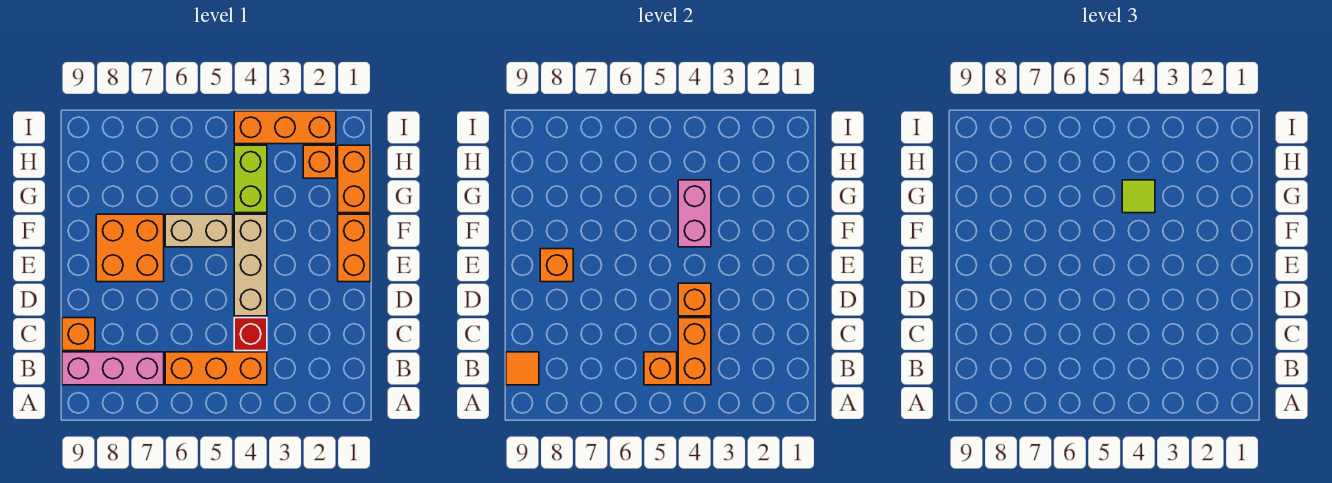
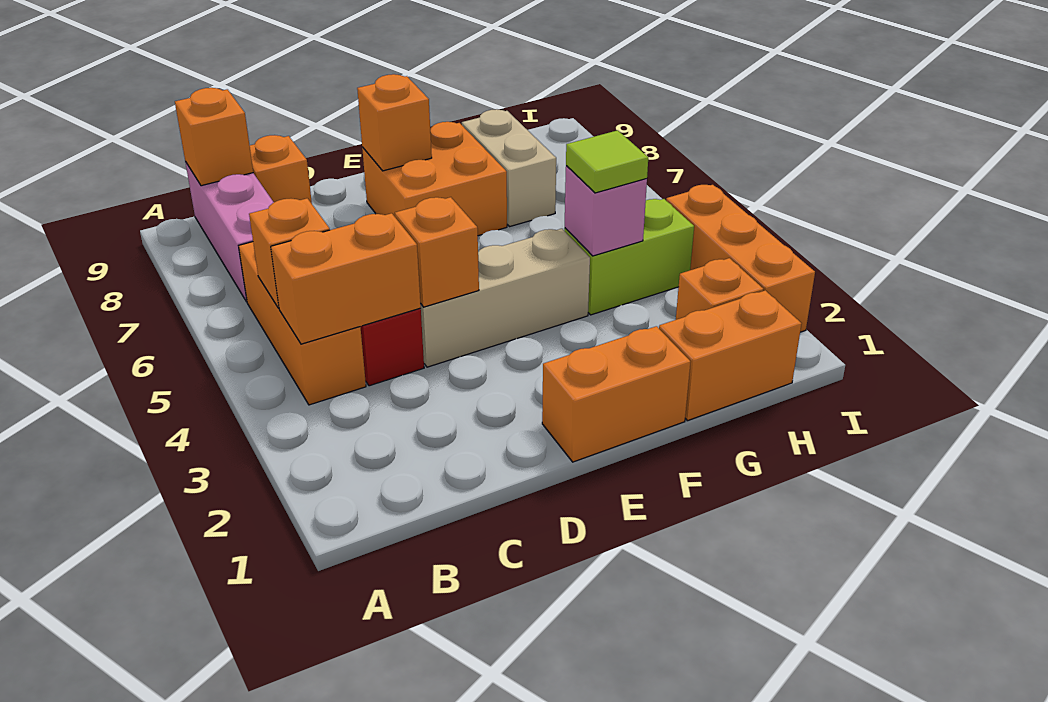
orange 1x1 tile [506,352,539,385] -> orange 1x1 brick [175,88,253,186]
pink 1x2 brick [678,180,711,247] -> pink 1x1 brick [565,166,647,256]
tan 1x2 brick [165,214,233,247] -> tan 1x2 brick moved to [462,109,556,227]

